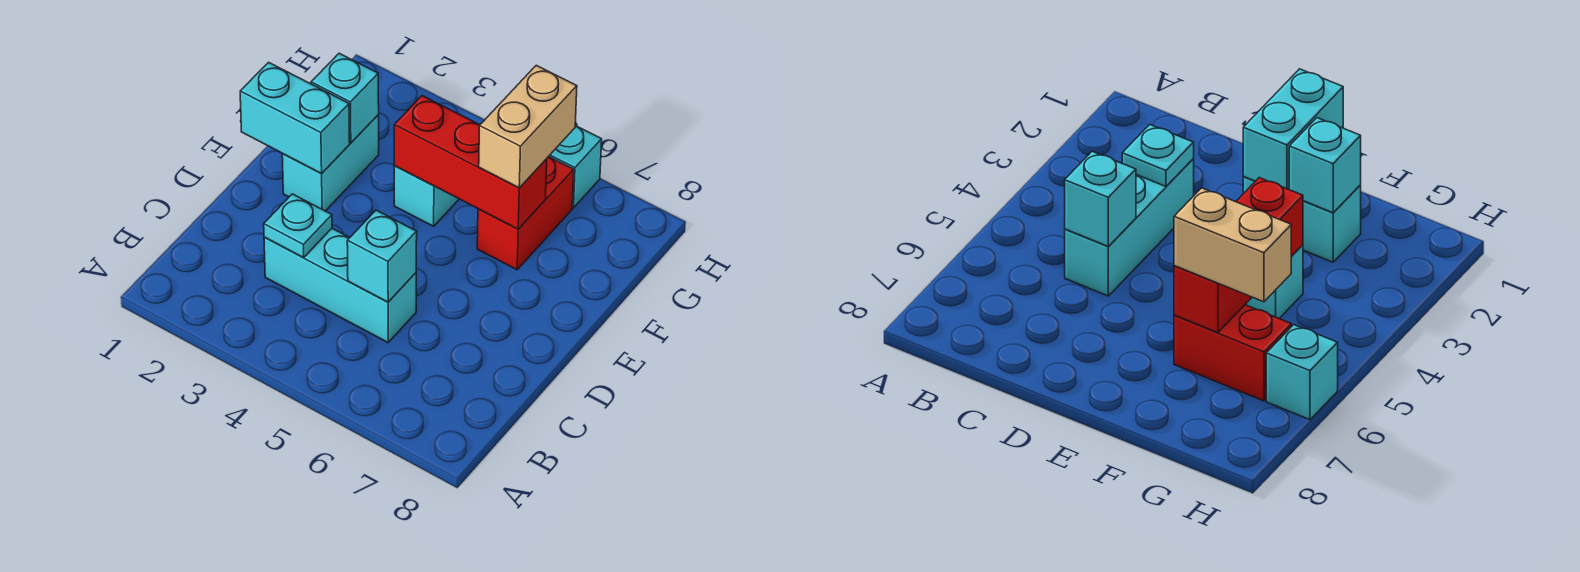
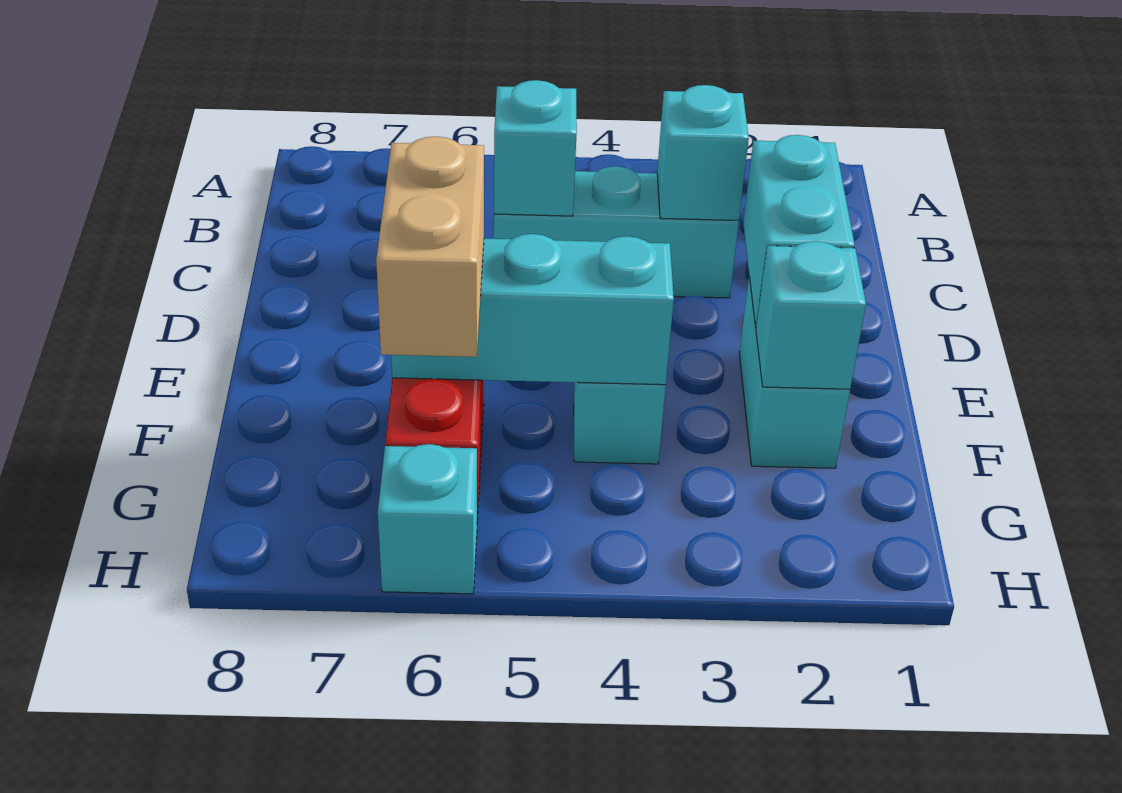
cyan 1x1 plate [264,194,332,257] -> cyan 1x1 brick [657,85,749,221]
cyan 1x2 brick [240,62,350,173] -> cyan 1x2 brick turned to [743,135,855,327]
red 1x3 brick [394,96,547,229] -> cyan 1x3 brick [391,234,674,385]

